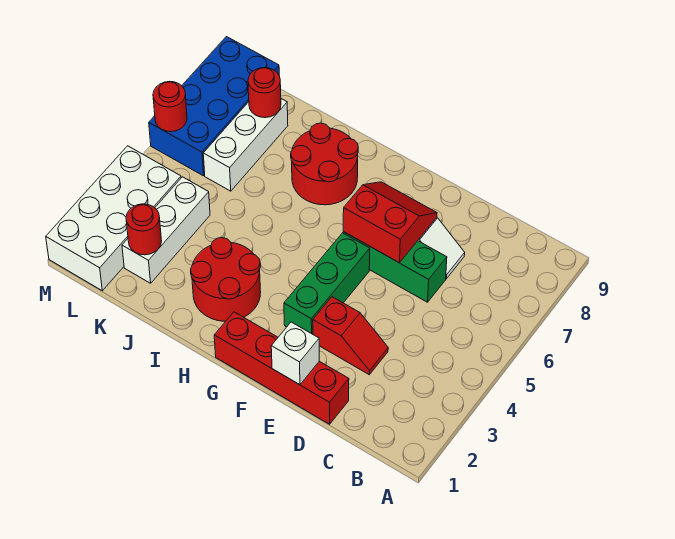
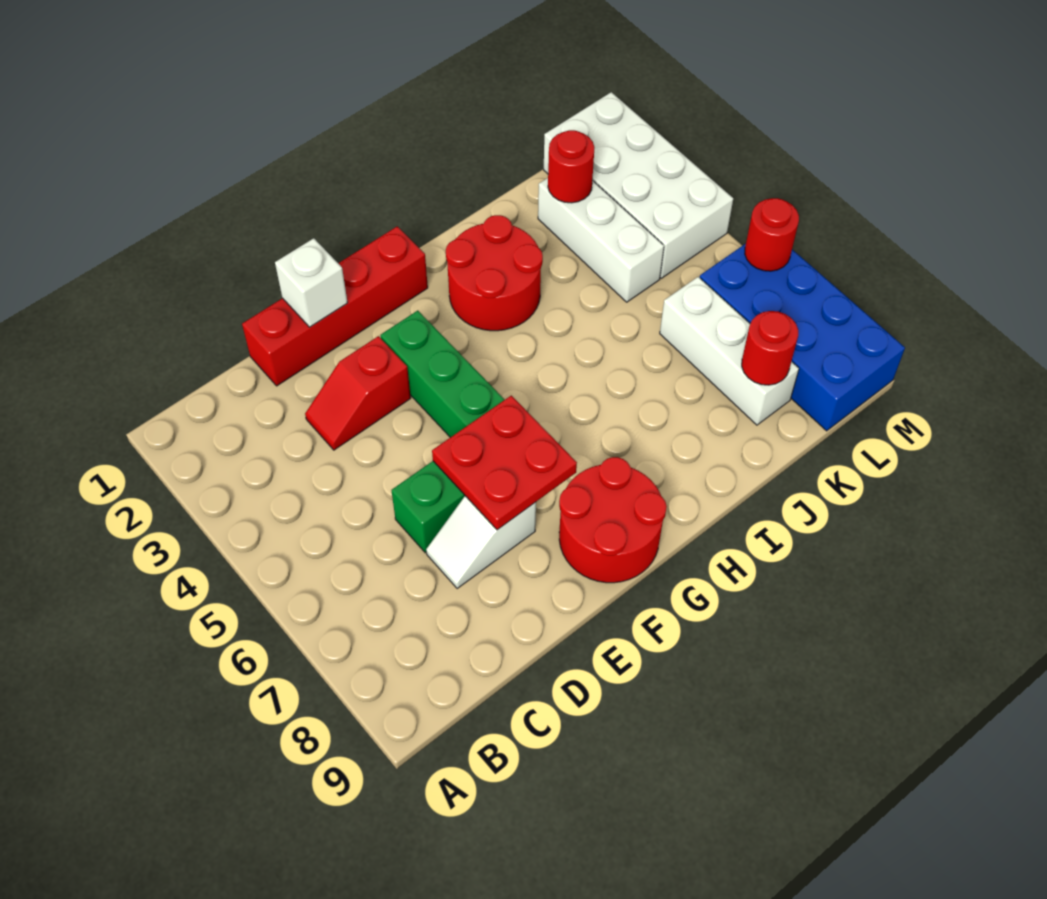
red 2x2 slope [343,182,437,263] -> red 2x2 plate [432,396,577,530]
red 2x2 round brick [291,123,358,205] -> red 2x2 round brick moved to [559,457,667,583]

